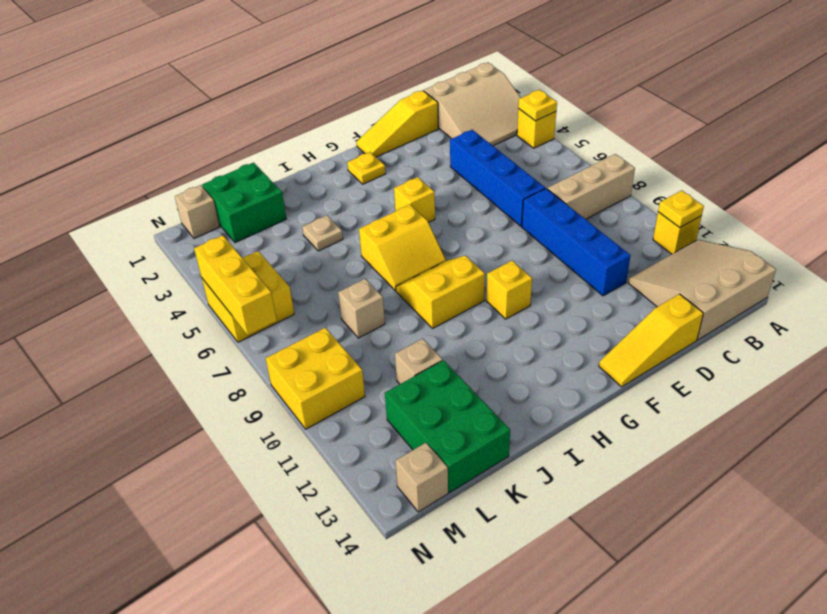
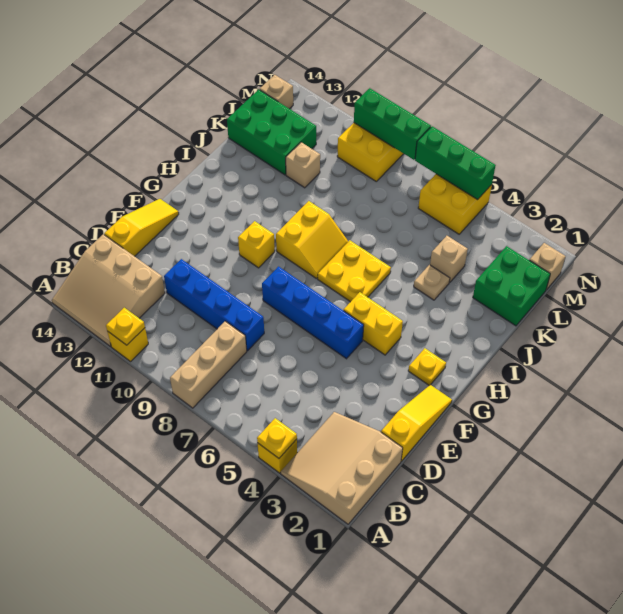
tan 3x3 slope [628,240,776,340] -> tan 3x3 slope turned to [52,234,165,346]
blue 1x4 brick [450,130,545,226] -> blue 1x4 brick moved to [262,267,364,359]
yellow 1x1 brick [394,177,435,222] -> yellow 1x2 brick [344,292,403,355]
yellow 2x2 slope [359,205,446,291] -> yellow 2x2 plate [318,240,391,302]
tan 1x1 brick [338,279,385,338] -> tan 1x1 brick moved to [430,236,468,283]
yellow 1x3 brick [194,235,277,335] -> green 1x3 brick [415,126,496,200]
none -> green 1x3 brick [354,88,431,160]

